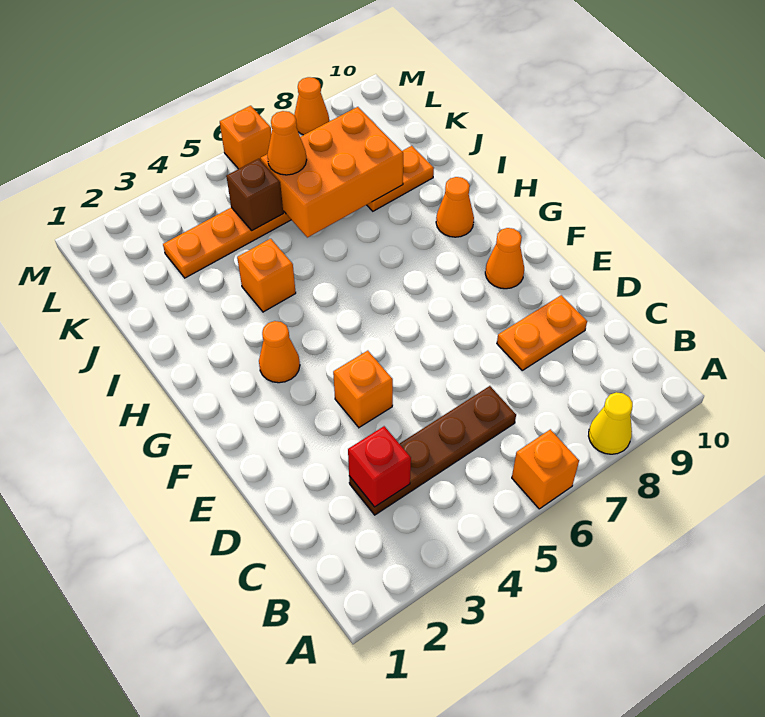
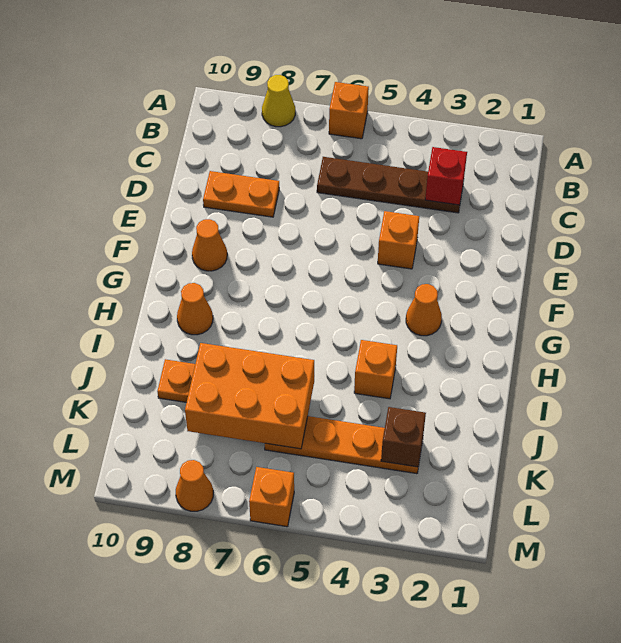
brown 1x1 brick [226,159,283,231] -> brown 1x1 brick moved to [381,407,426,467]
orange 1x1 cone [267,111,307,175] -> none

